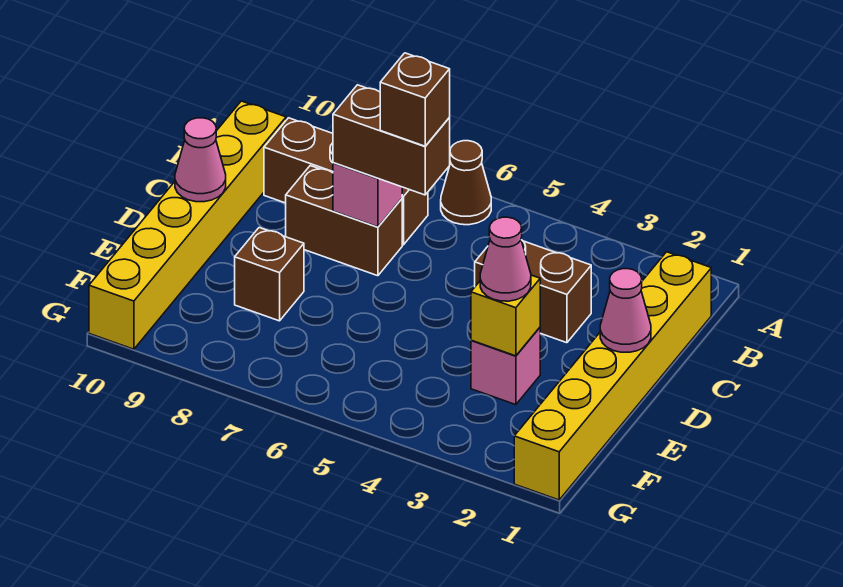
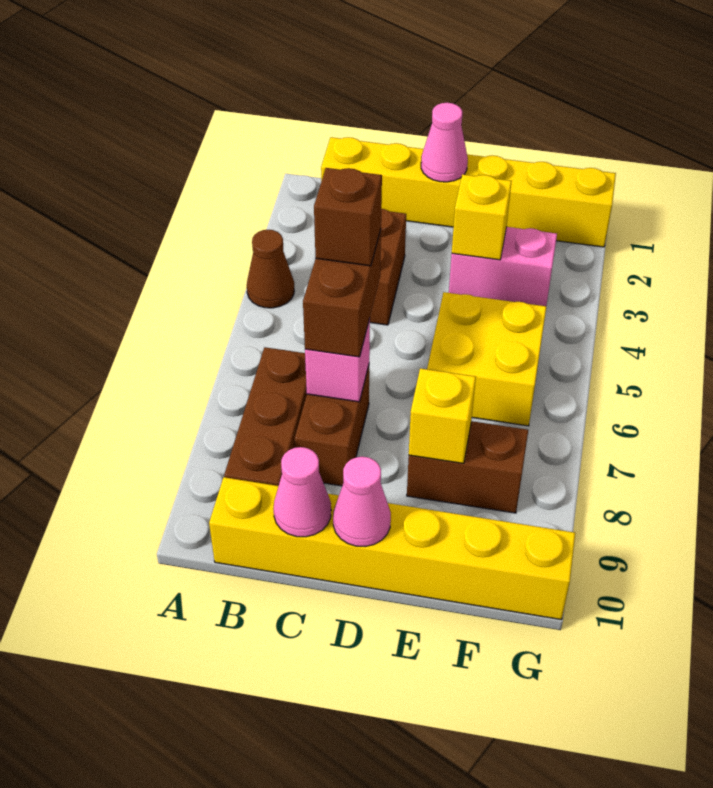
brown 1x1 cone [441,141,491,225] -> brown 1x1 cone moved to [247,230,294,308]
pink 1x1 brick [471,327,540,405] -> pink 1x2 brick [449,227,557,306]
pink 1x1 cone [480,217,531,301] -> pink 1x1 cone moved to [274,447,331,537]
none -> yellow 2x2 brick [427,292,546,426]
brown 1x1 brick [235,228,304,321] -> brown 1x2 brick [407,421,528,513]
none -> yellow 1x1 brick [409,368,476,463]

